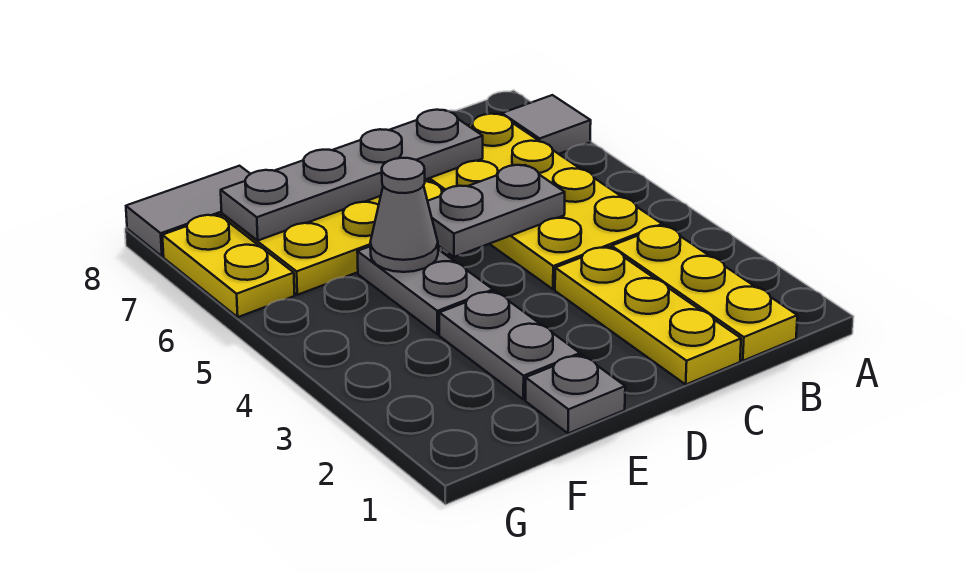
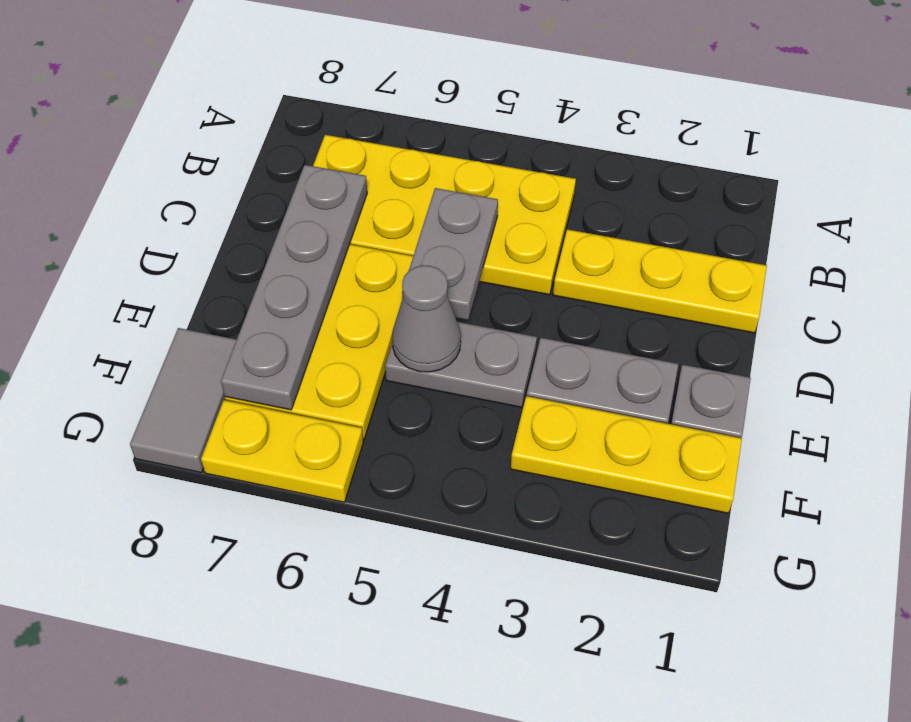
grey 1x1 tile [502,95,591,154] -> none
yellow 1x3 plate [612,225,797,361] -> yellow 1x3 plate moved to [511,396,742,513]

